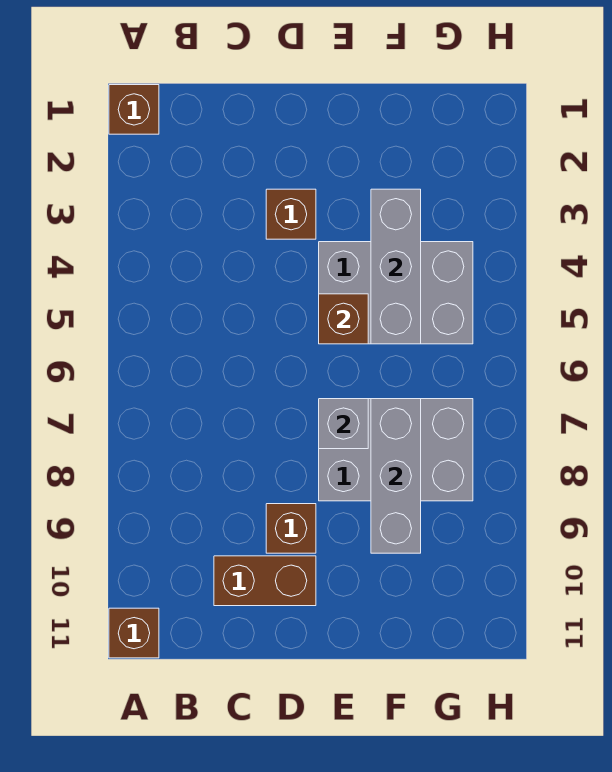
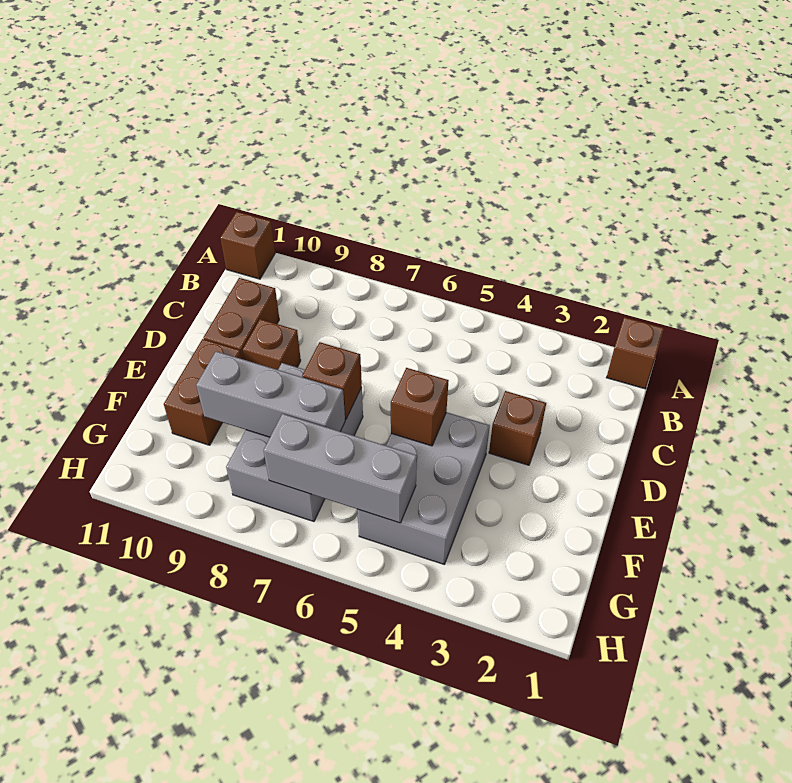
grey 1x1 brick [319,399,368,449] -> brown 1x1 brick [302,342,362,419]
none -> brown 1x2 brick [164,339,241,445]
grey 1x3 brick [371,189,421,344] -> grey 1x3 brick moved to [264,414,417,523]

